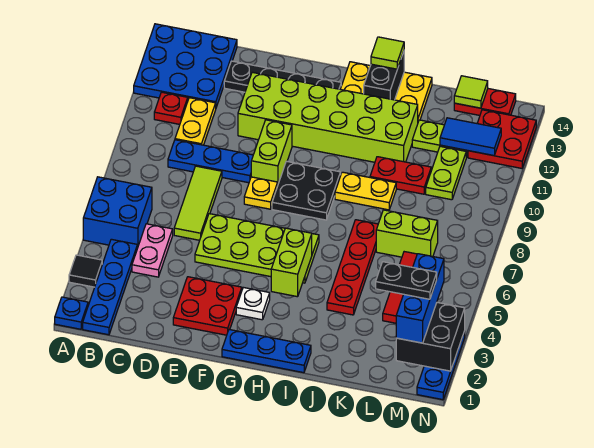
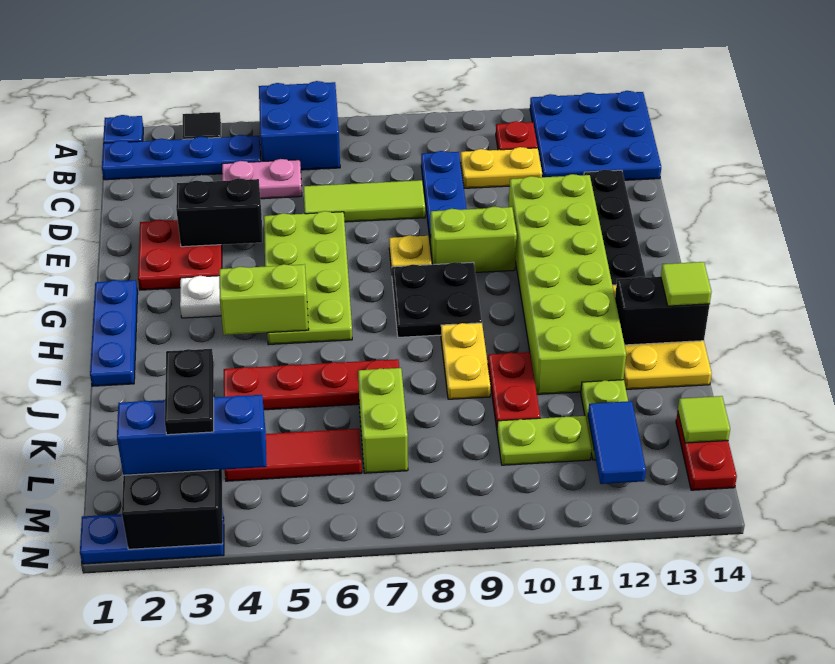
none -> black 1x2 brick [176,178,262,247]
red 2x2 plate [468,110,536,168] -> none

